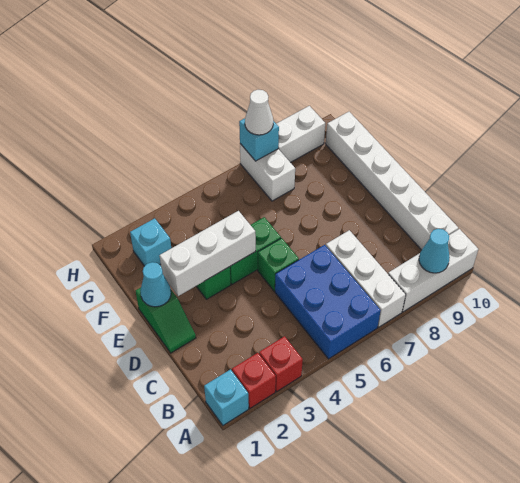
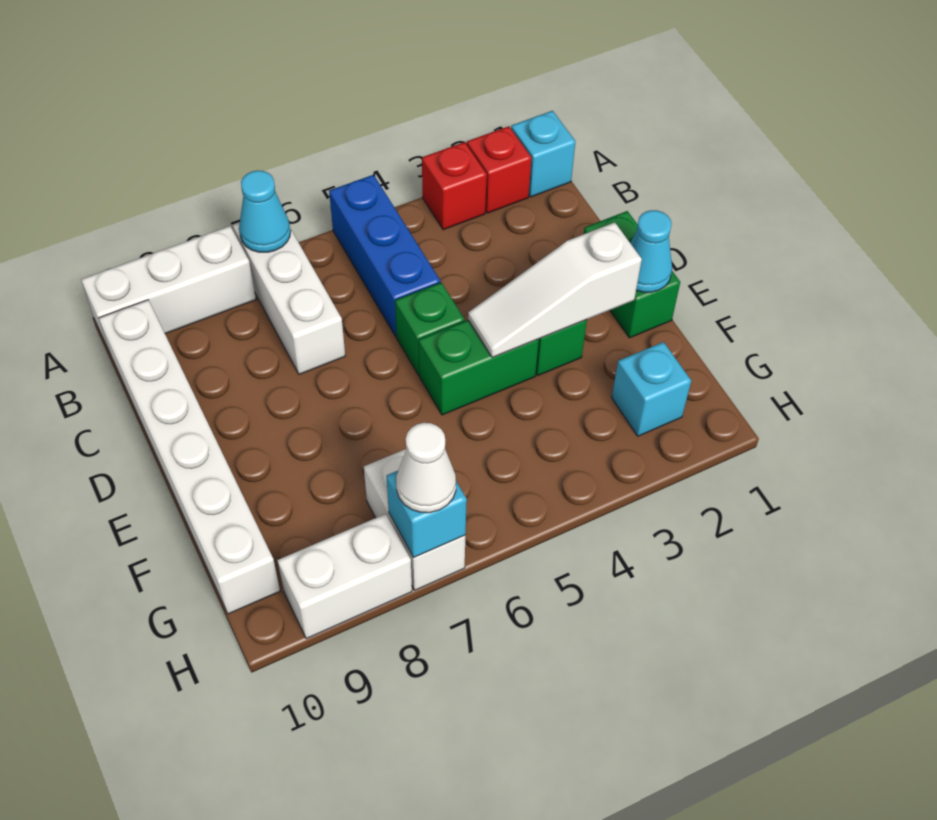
blue 2x3 brick [275,245,381,359] -> blue 1x3 brick [329,175,440,336]
cyan 1x1 cone [419,229,450,273] -> cyan 1x1 cone moved to [239,170,291,252]
green 1x2 slope [136,288,196,353] -> green 1x2 brick [584,211,680,338]
white 1x3 brick [160,211,256,296] -> white 1x3 slope [468,222,642,358]

